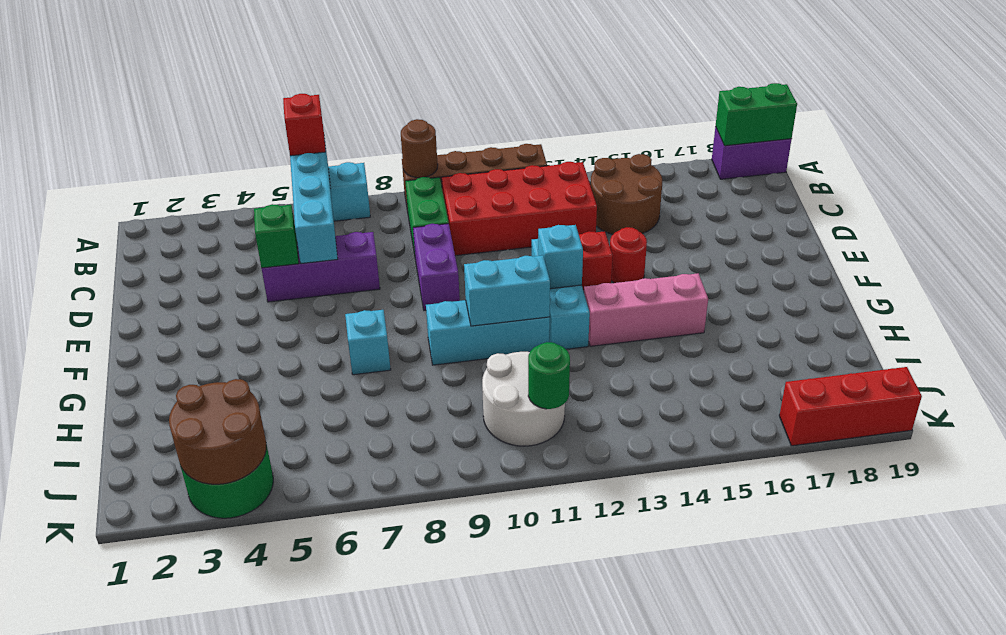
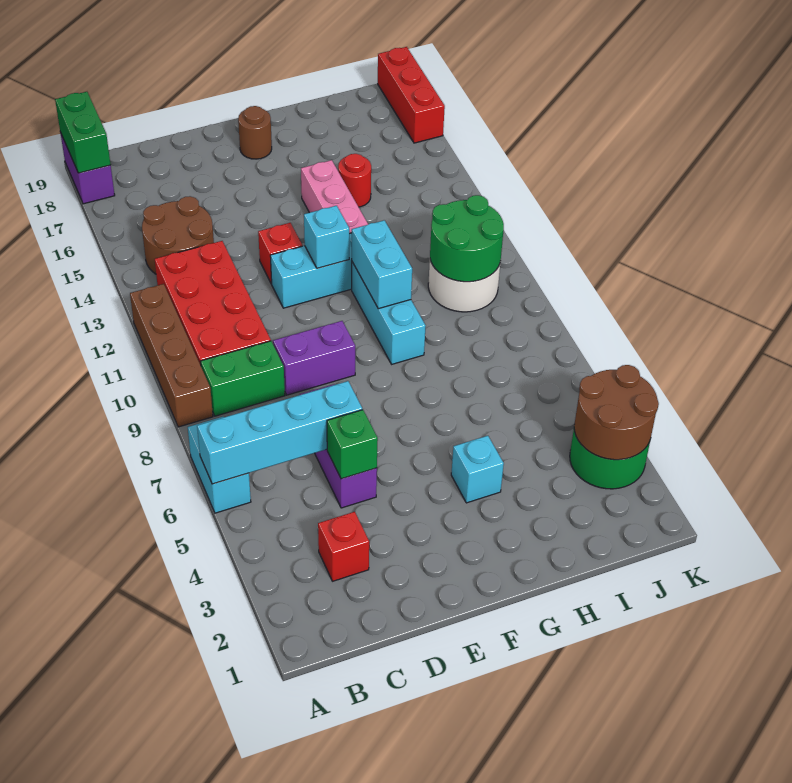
red 1x1 brick [283,94,326,156] -> red 1x1 brick moved to [318,512,369,581]
brown 1x1 round brick [401,119,438,178] -> brown 1x1 round brick moved to [238,106,272,159]
red 1x1 round brick [610,227,647,283] -> red 1x1 round brick moved to [338,154,371,207]
cyan 1x1 brick [345,310,391,375] -> cyan 1x1 brick moved to [451,436,504,503]
green 1x1 round brick [528,342,570,409] -> green 2x2 round brick [430,195,504,282]

